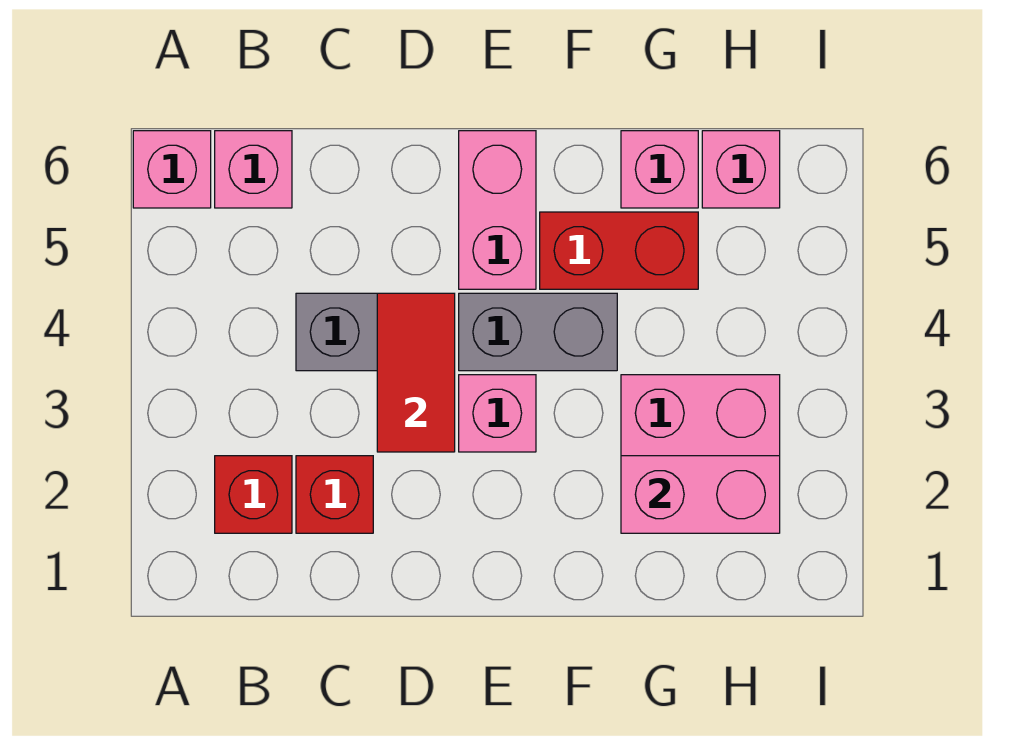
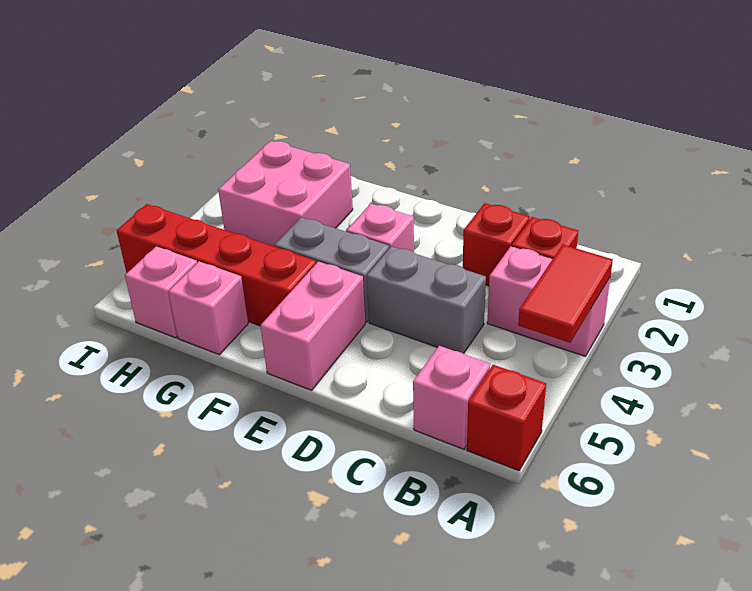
pink 1x1 brick [133,131,211,208] -> red 1x1 brick [467,365,546,471]
red 1x2 tile [377,293,455,452] -> red 1x2 tile moved to [518,245,613,343]
red 1x2 brick [540,212,698,289] -> red 1x4 brick [117,204,316,326]
pink 1x2 brick [621,456,780,533] -> pink 1x2 brick moved to [487,246,610,356]

